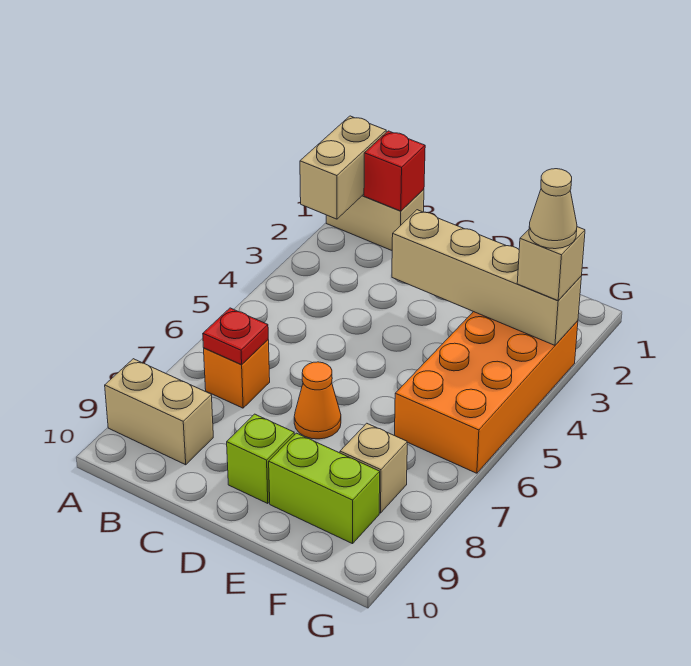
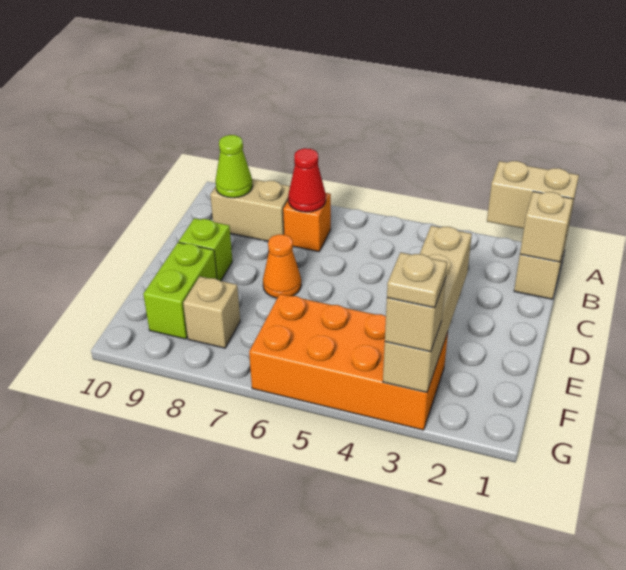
tan 1x2 brick [105,359,213,465] -> tan 1x2 brick turned to [210,179,290,241]
red 1x1 brick [364,131,425,211] -> tan 1x1 brick [520,192,573,262]
red 1x1 plate [203,308,268,365] -> red 1x1 cone [288,148,326,212]
none -> lime 1x1 cone [215,135,253,198]
tan 1x1 cone [529,169,577,249] -> tan 1x1 plate [387,252,447,308]

